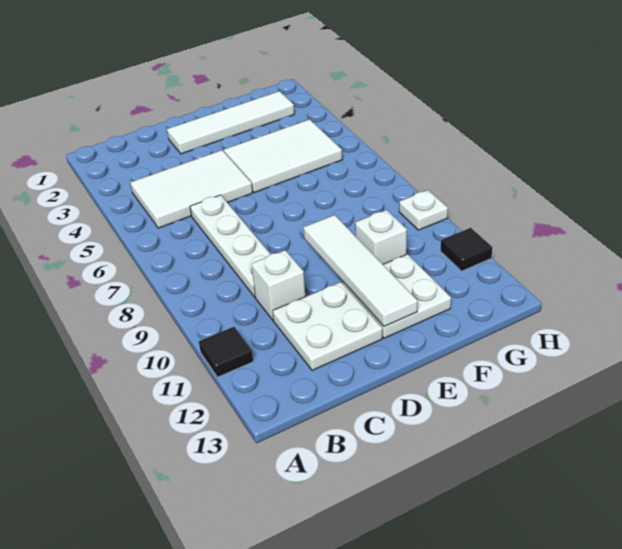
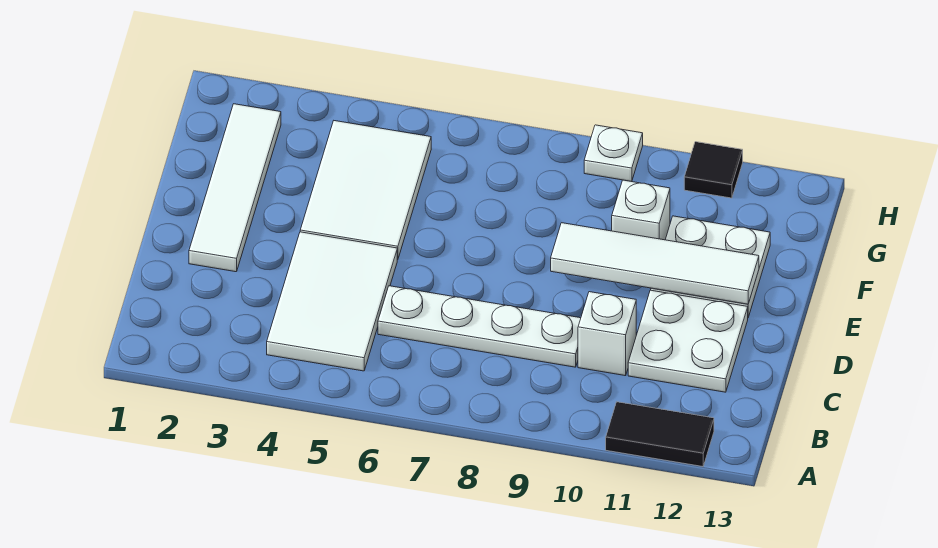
black 1x1 tile [199,327,253,377] -> black 1x2 tile [606,402,714,467]

